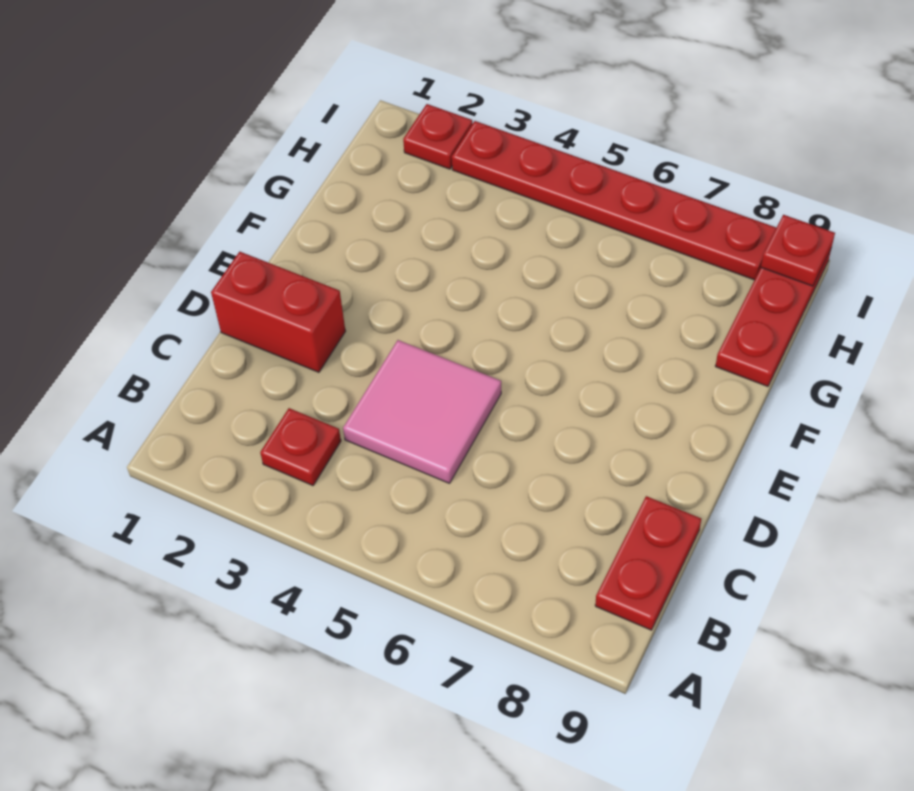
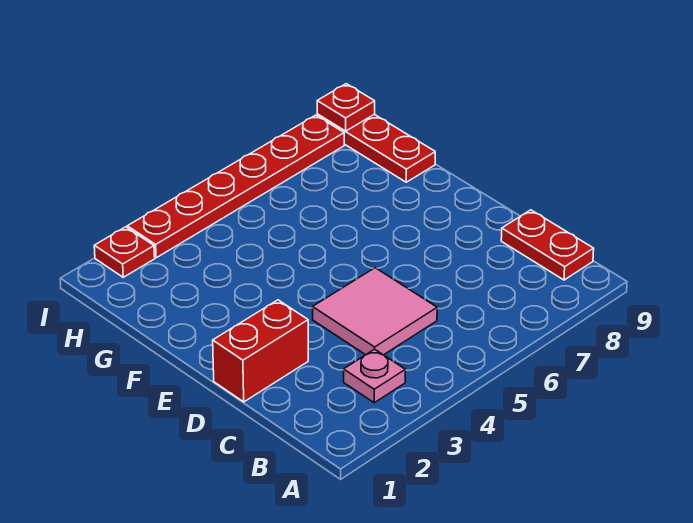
red 1x1 plate [260,408,341,486] -> pink 1x1 plate [344,349,405,403]

